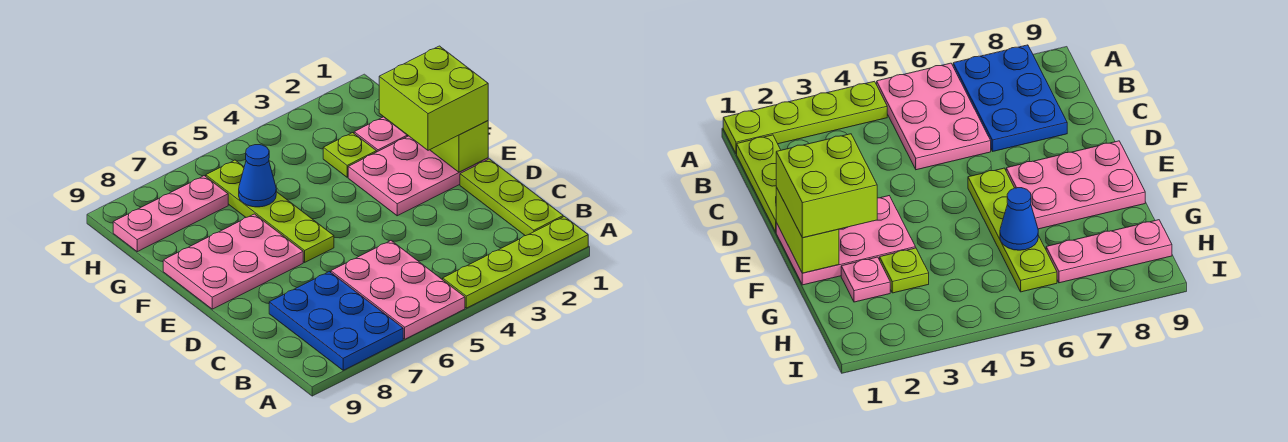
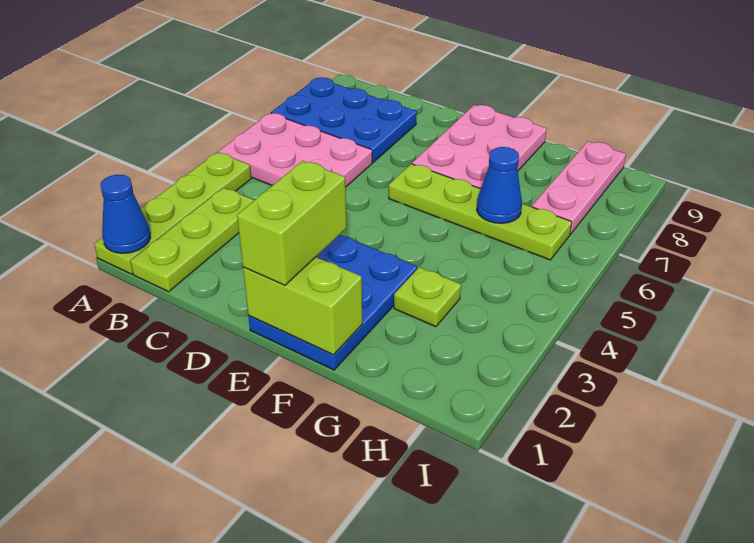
none -> blue 1x1 cone [100,175,151,253]
lime 1x3 plate [460,159,563,236] -> lime 1x3 plate turned to [130,188,254,292]
pink 2x3 plate [348,136,488,216] -> blue 2x3 plate [248,235,417,370]
lime 2x2 brick [379,46,488,150] -> lime 1x2 brick [237,161,346,285]
pink 1x1 plate [354,117,407,152] -> none

